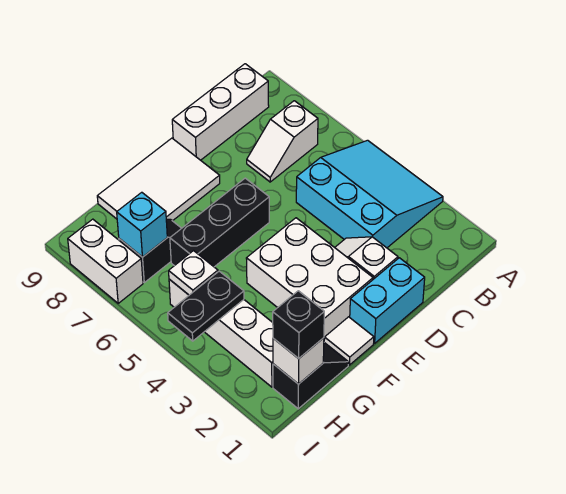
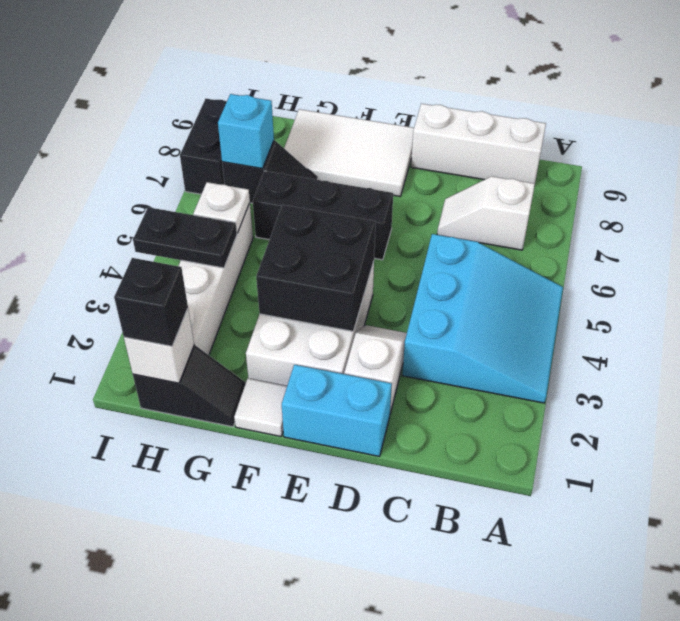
none -> black 2x2 brick [256,205,375,331]
white 1x2 brick [68,219,143,303] -> black 1x2 brick [180,99,227,194]

